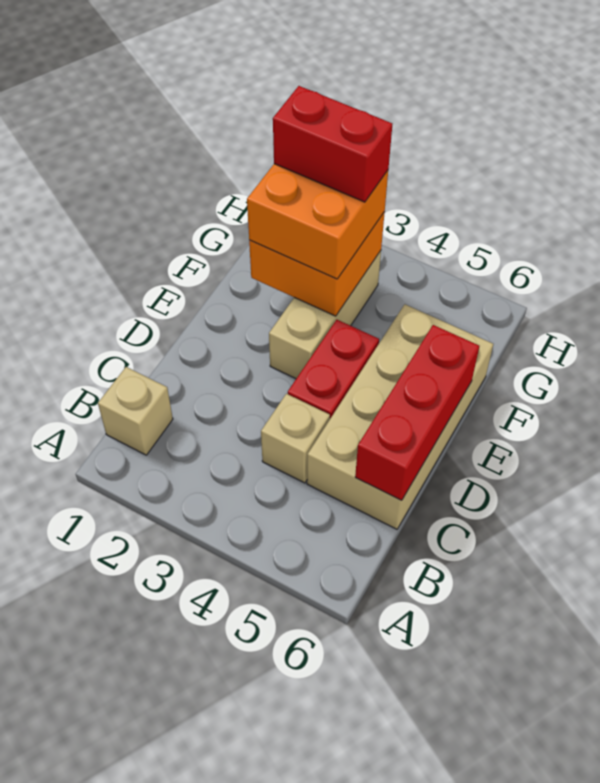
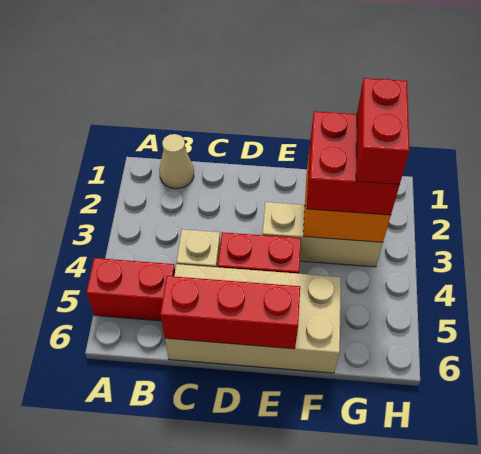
none -> red 1x2 brick [86,258,175,321]
tan 1x1 brick [98,367,173,455] -> tan 1x1 cone [159,134,194,189]
orange 2x2 brick [247,164,388,279] -> red 2x2 brick [307,111,399,215]

